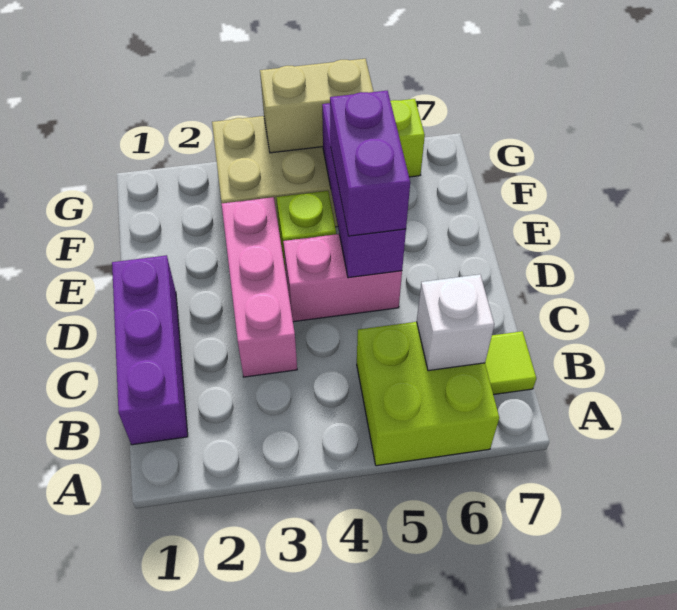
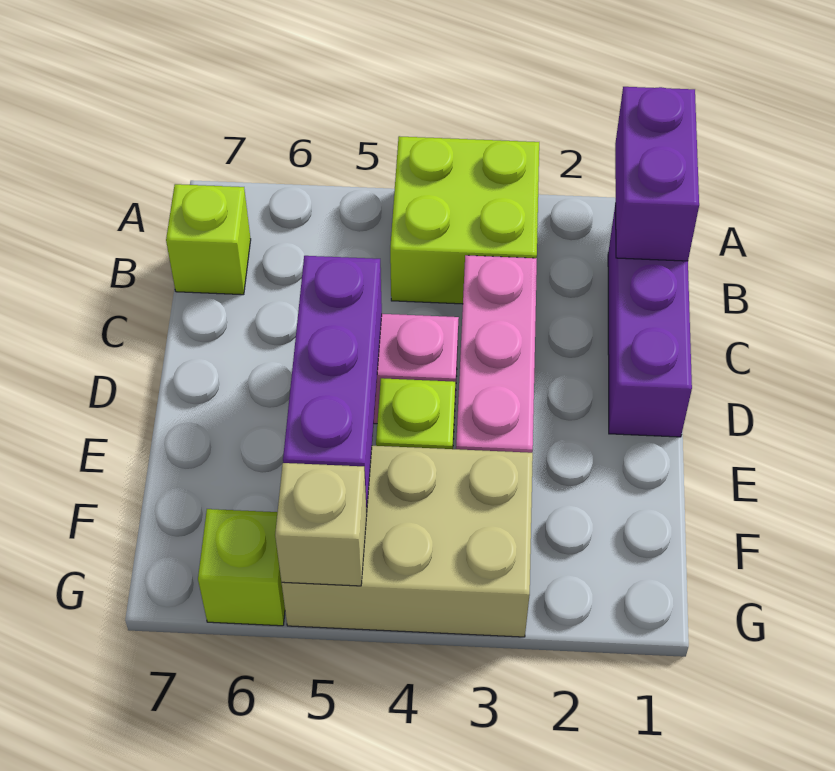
lime 2x2 brick [357,322,499,466] -> lime 2x2 brick moved to [390,136,539,304]
white 1x1 brick [417,274,494,371] -> none
lime 1x1 tile [485,331,536,395] -> lime 1x1 brick [166,184,251,295]
purple 1x2 brick [330,91,410,236] -> purple 1x2 brick moved to [615,87,699,261]
tan 1x2 brick [260,59,373,153] -> tan 1x1 brick [275,463,367,586]

